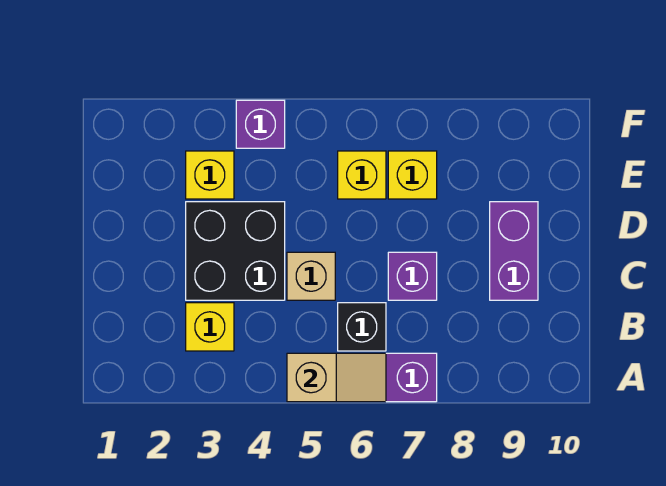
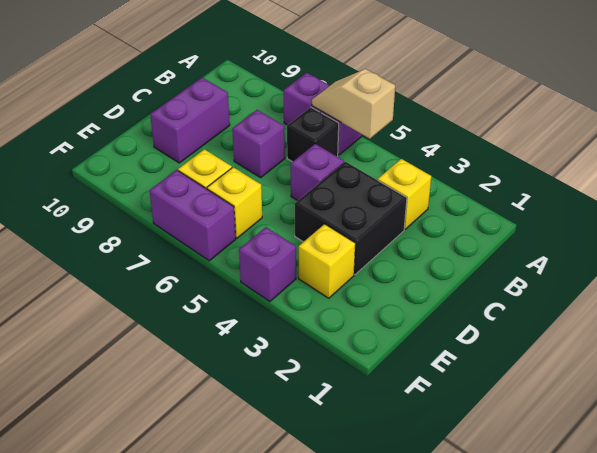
tan 1x1 brick [287,252,335,300] -> purple 1x1 brick [291,144,344,201]
none -> purple 1x2 brick [150,170,236,261]

